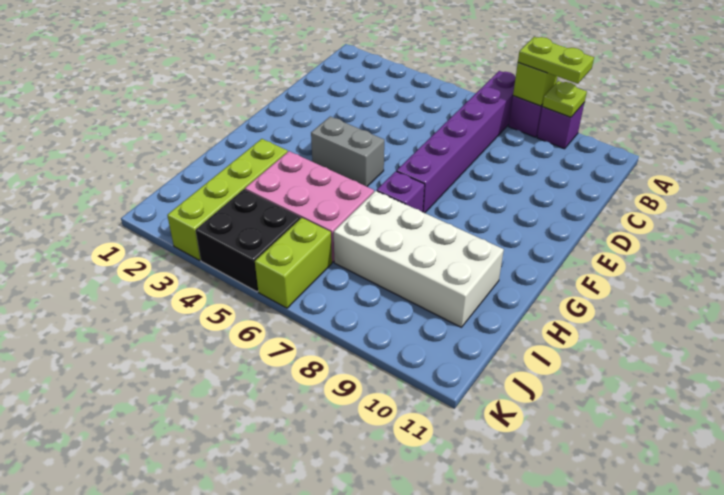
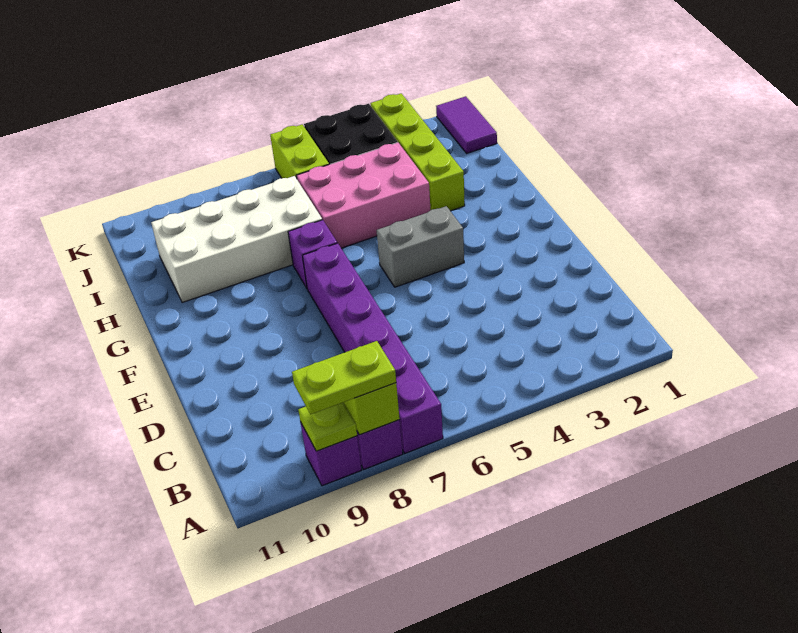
none -> purple 1x2 tile [436,96,497,153]

